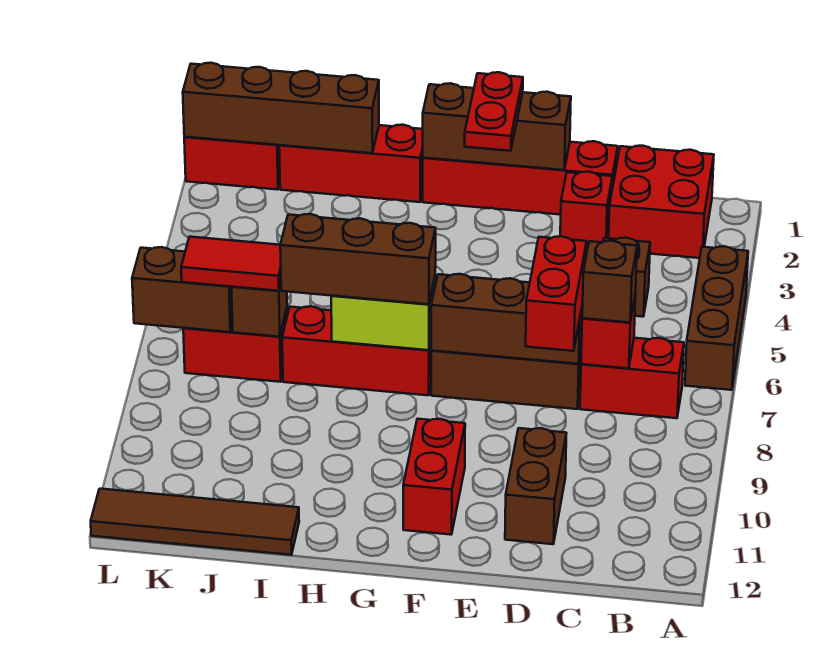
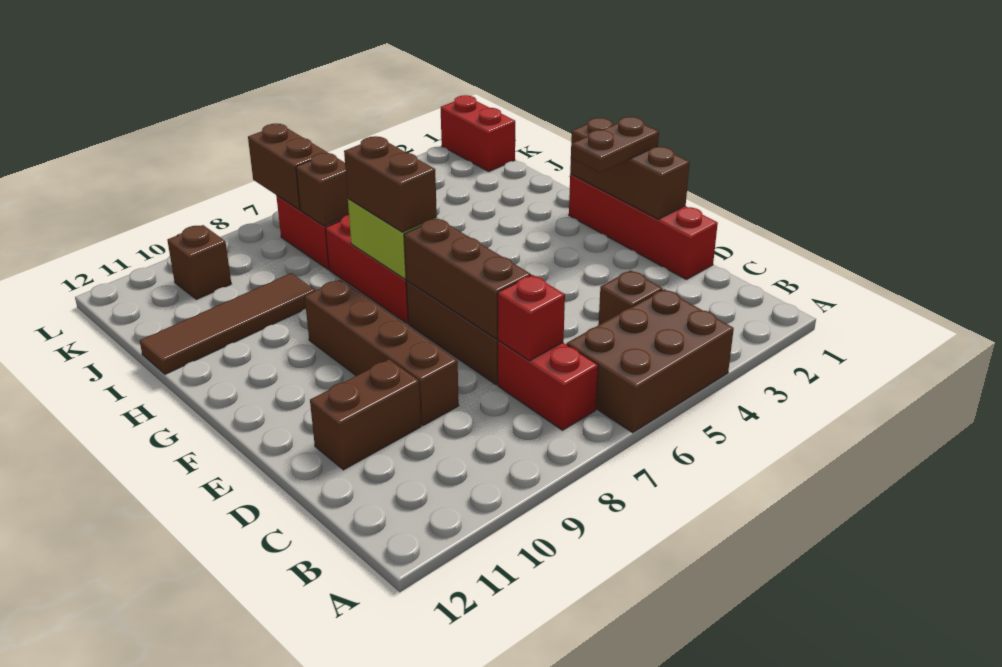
brown 1x3 brick [685,246,748,390] -> brown 2x3 brick [567,289,734,433]
red 2x2 brick [609,146,714,258] -> none
brown 1x1 brick [582,241,637,323] -> brown 1x1 brick moved to [167,225,231,299]
red 1x1 brick [560,172,612,248] -> none
red 1x2 brick [526,236,587,351] -> none
red 1x2 plate [465,72,523,151] -> brown 1x2 plate [571,117,659,173]
red 1x2 brick [403,419,465,535] -> none
brown 1x3 brick [280,214,436,304] -> brown 1x2 brick [344,136,437,232]
red 1x3 brick [279,125,423,202] -> none
brown 1x4 brick [183,63,379,153] -> brown 1x4 brick moved to [305,280,459,426]
brown 1x4 tile [91,489,299,555] -> brown 1x4 tile turned to [140,273,315,374]
red 1x2 tile [181,237,281,291] -> none

